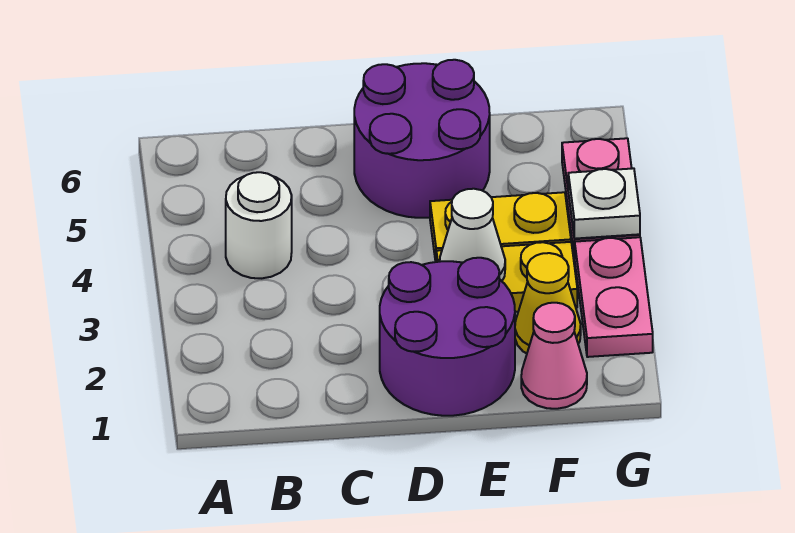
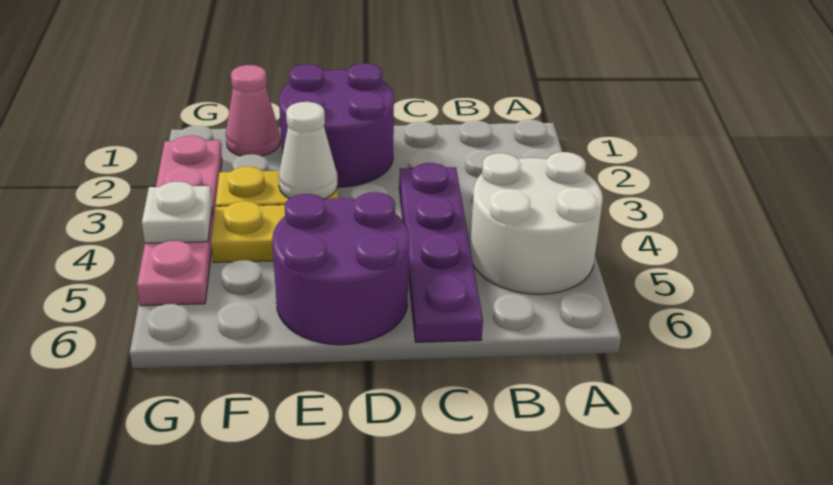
white 1x1 round brick [226,172,292,278] -> white 2x2 round brick [470,152,603,294]
none -> purple 1x4 plate [399,163,483,342]
yellow 1x1 cone [515,253,581,353] -> none

